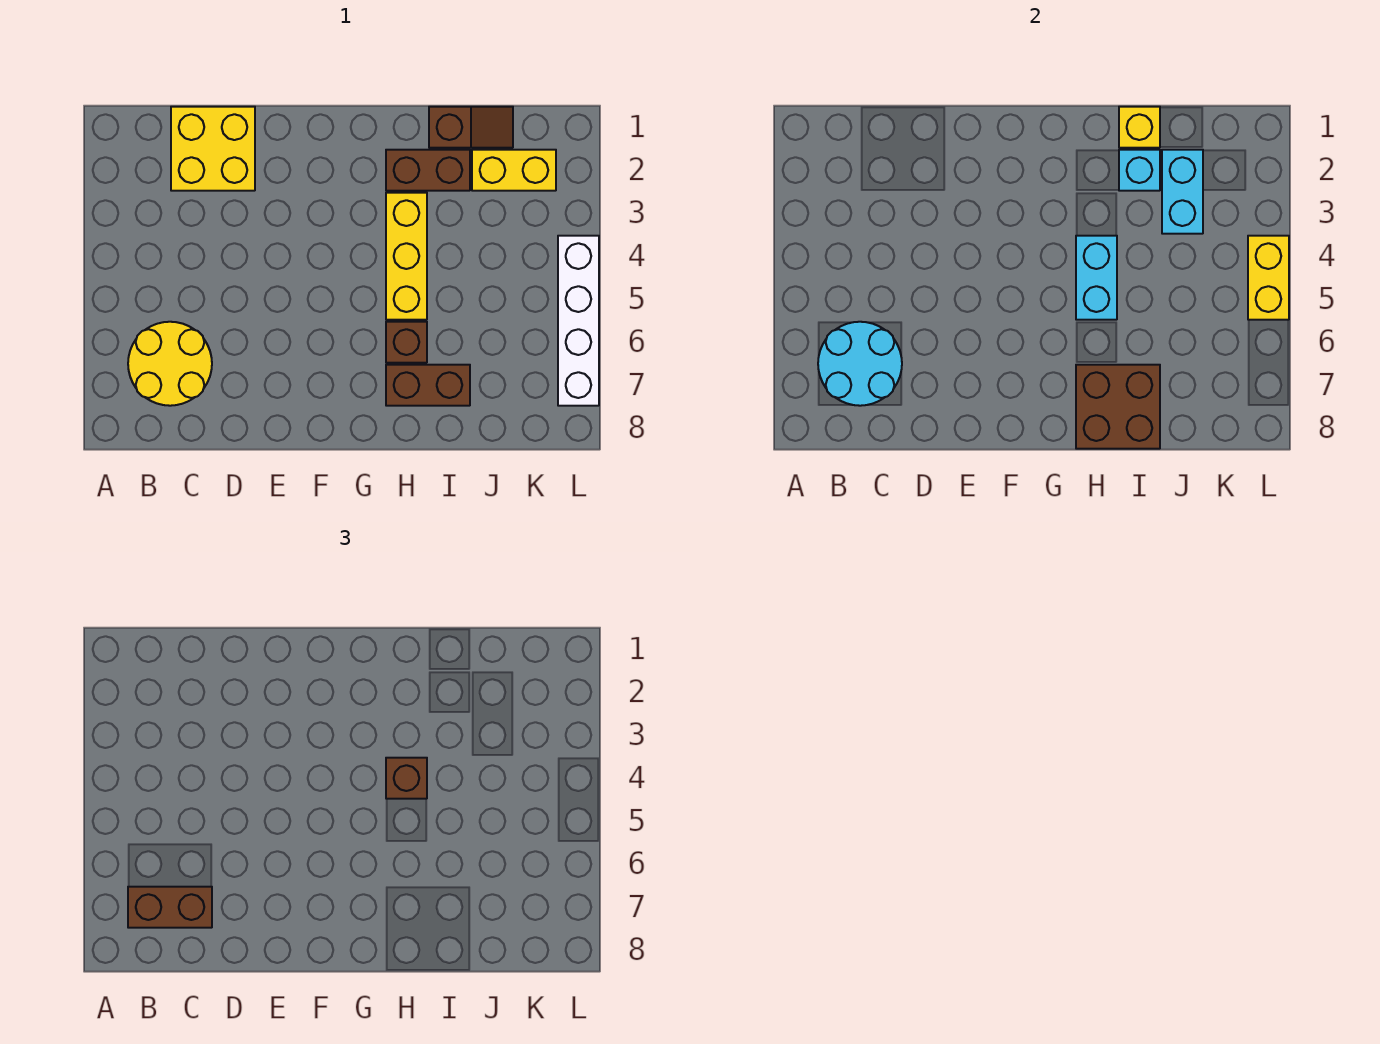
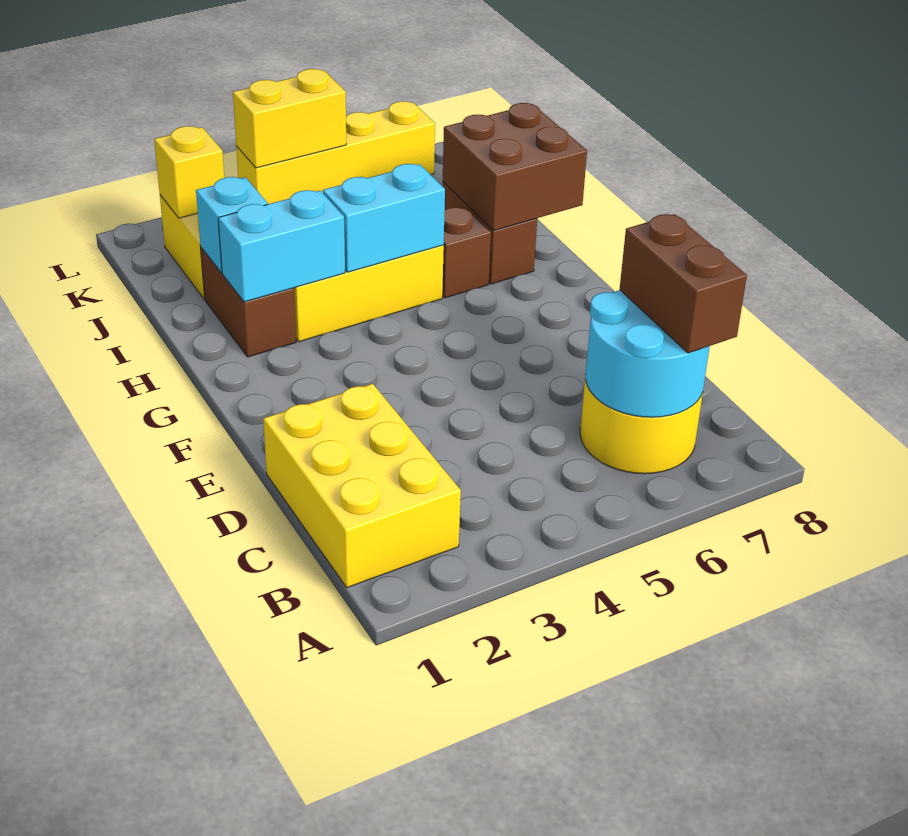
yellow 2x2 brick [171,107,255,191] -> yellow 2x3 brick [263,384,461,587]
brown 1x1 brick [386,758,427,799] -> none
brown 1x2 slope [429,107,513,148] -> none
yellow 1x1 brick [1119,107,1160,148] -> yellow 1x1 brick moved to [154,126,224,218]
cyan 1x2 brick [1162,150,1203,234] -> cyan 1x2 brick moved to [218,190,345,302]
white 1x4 brick [558,236,599,406] -> yellow 1x4 brick [236,101,435,204]

